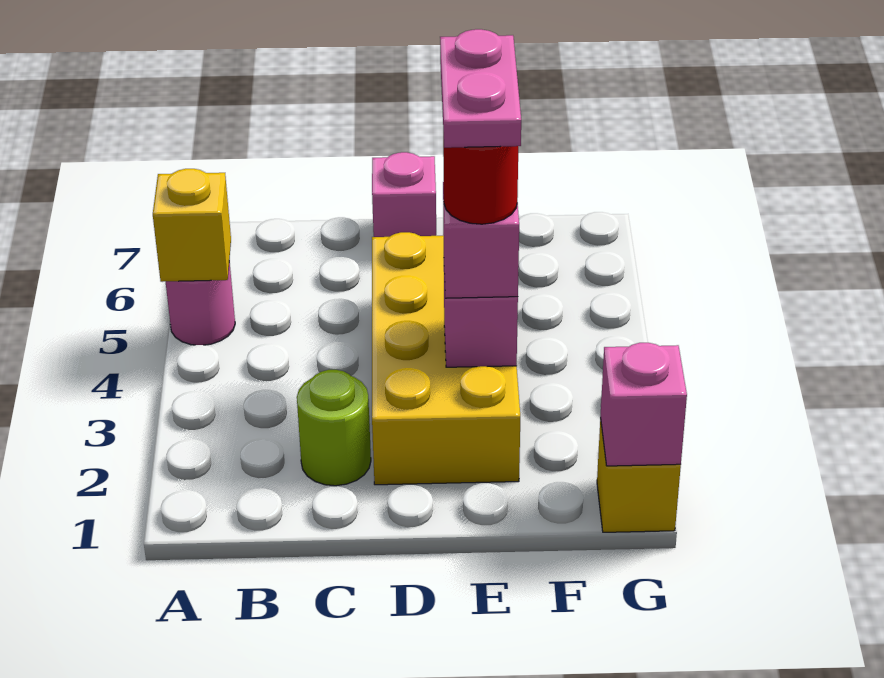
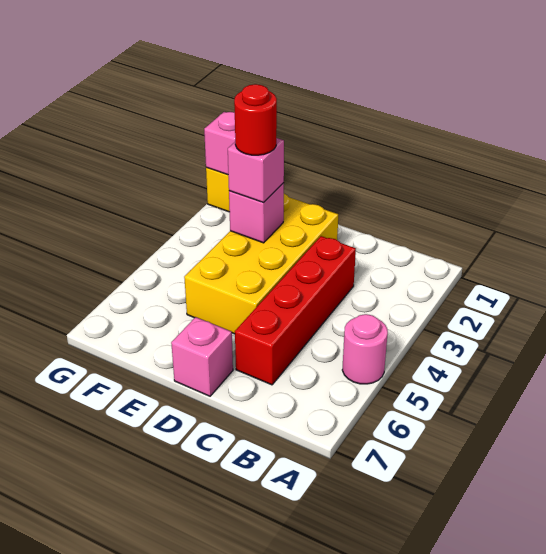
yellow 1x1 brick [153,169,231,282] -> none
lime 1x1 round brick [297,370,371,486] -> none
none -> red 1x4 brick [235,236,356,385]
pink 1x2 plate [440,29,521,148] -> none

